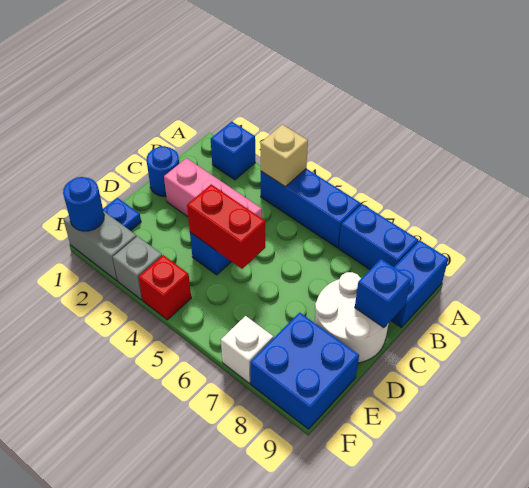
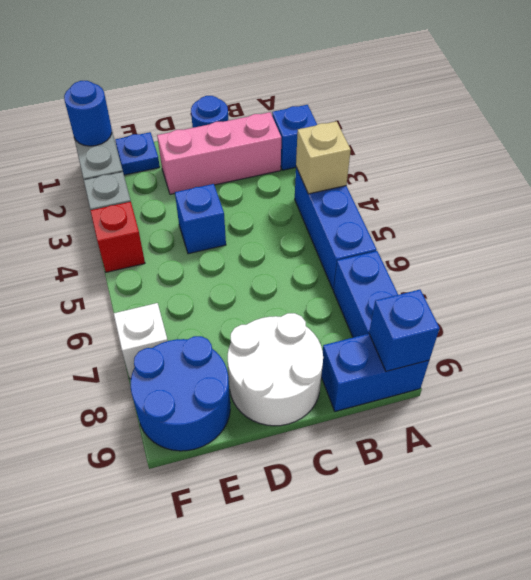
pink 1x3 brick [164,158,262,218] -> pink 1x3 brick turned to [157,112,281,194]
blue 1x1 brick [355,259,411,328] -> blue 1x1 brick moved to [369,290,439,371]
red 1x2 brick [187,184,265,269] -> none
blue 2x2 brick [250,313,359,429] -> blue 2x2 round brick [131,336,230,451]

